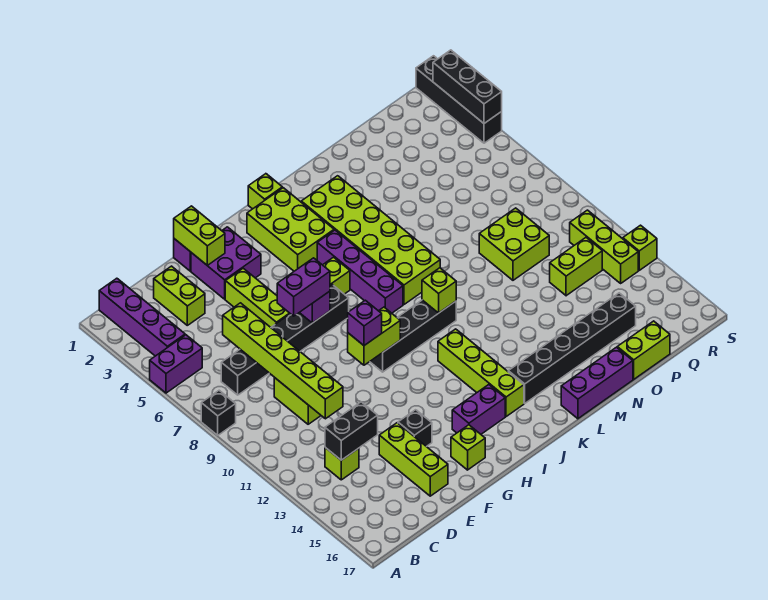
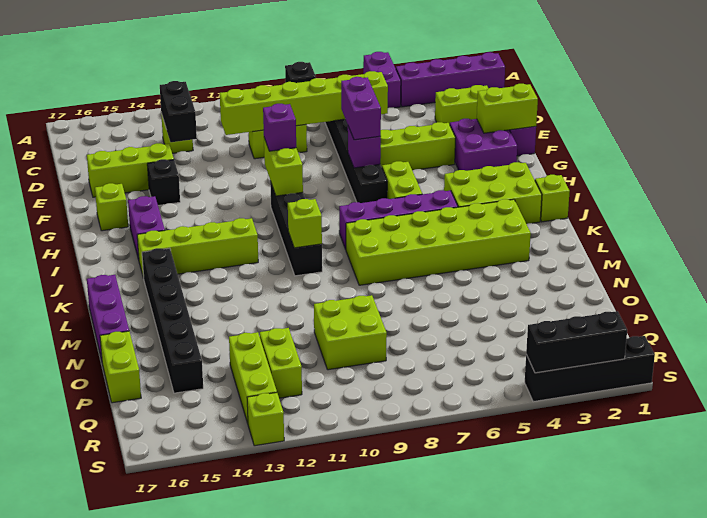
lime 1x3 brick [570,210,638,283] -> lime 1x3 brick turned to [229,332,277,423]

